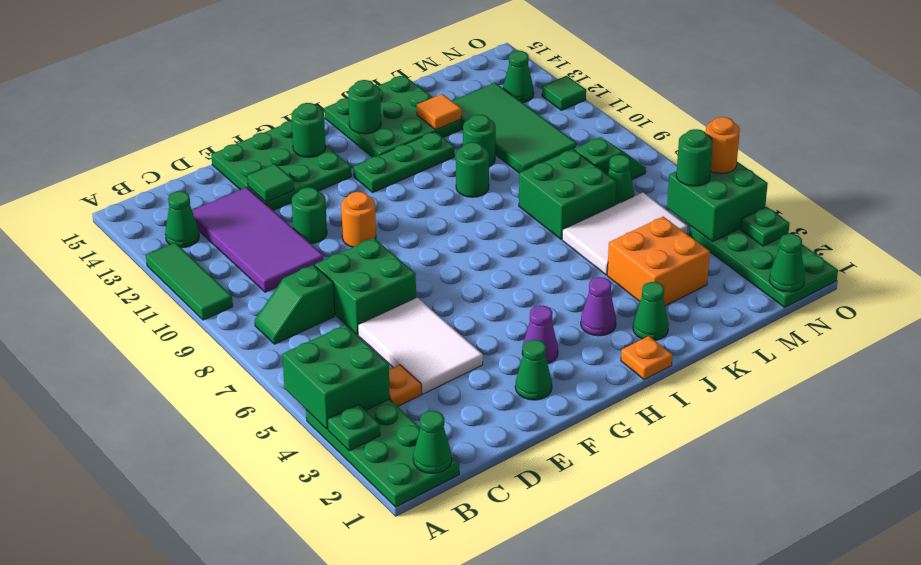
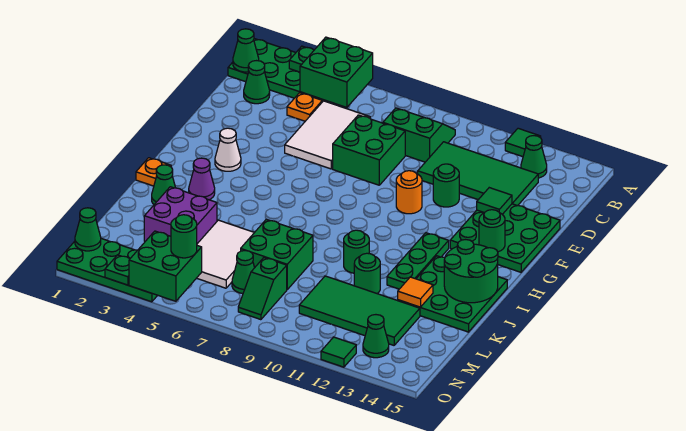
green 1x3 tile [146,243,233,320] -> green 1x1 tile [505,128,541,157]
green 1x2 slope [255,265,335,344] -> green 2x2 slope [383,108,455,162]
purple 2x4 tile [192,187,324,292] -> green 2x4 tile [418,142,538,206]
white 2x3 tile [358,297,483,394] -> white 2x3 tile turned to [285,101,370,169]
green 1x1 cone [515,340,552,400] -> green 1x1 cone moved to [244,61,270,104]
purple 1x1 cone [522,305,558,364] -> white 1x1 cone [215,128,241,171]
green 1x1 round brick [348,80,381,134] -> green 2x2 round brick [444,240,498,303]
orange 2x2 brick [607,217,710,306] -> purple 2x2 brick [144,187,217,244]
orange 1x1 round brick [706,117,740,174] -> none

